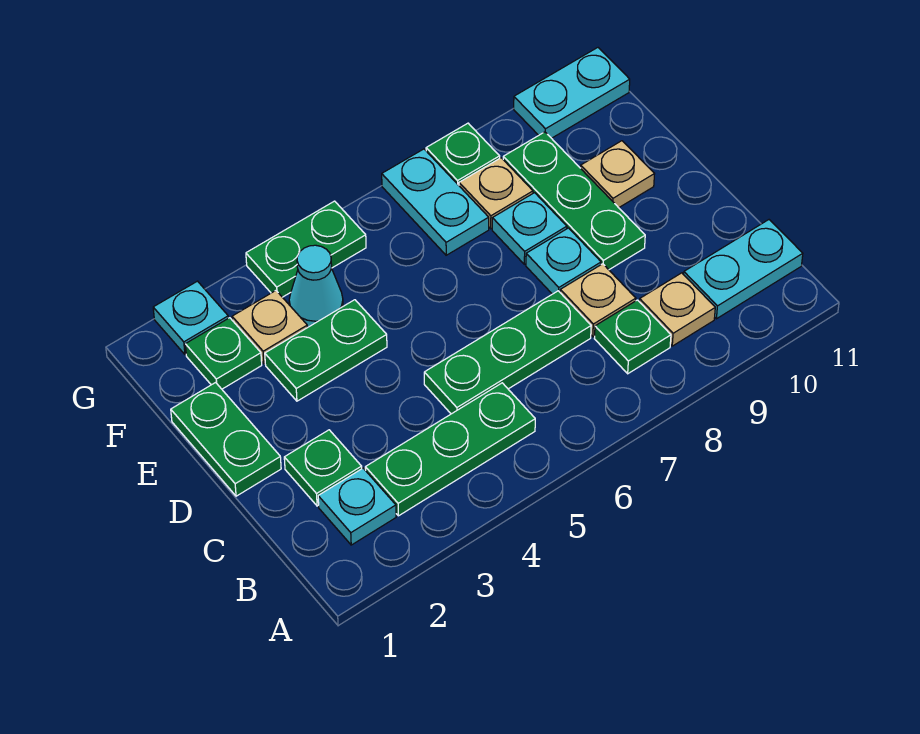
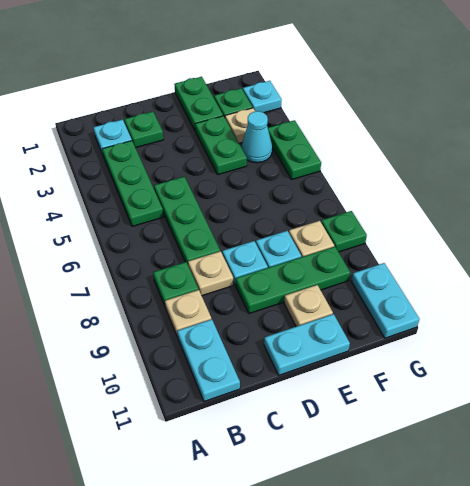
green 1x2 plate [171,383,281,496] -> green 1x2 plate turned to [174,77,223,131]
cyan 1x2 plate [382,149,489,255] -> cyan 1x2 plate moved to [264,314,350,375]

